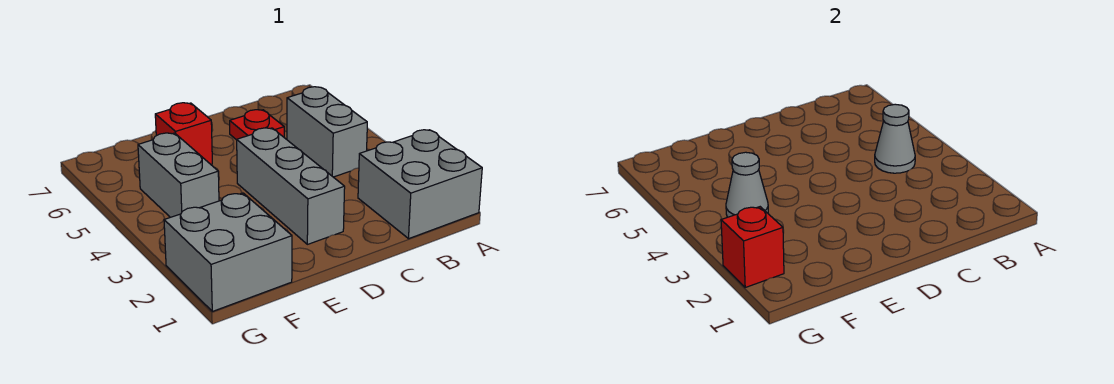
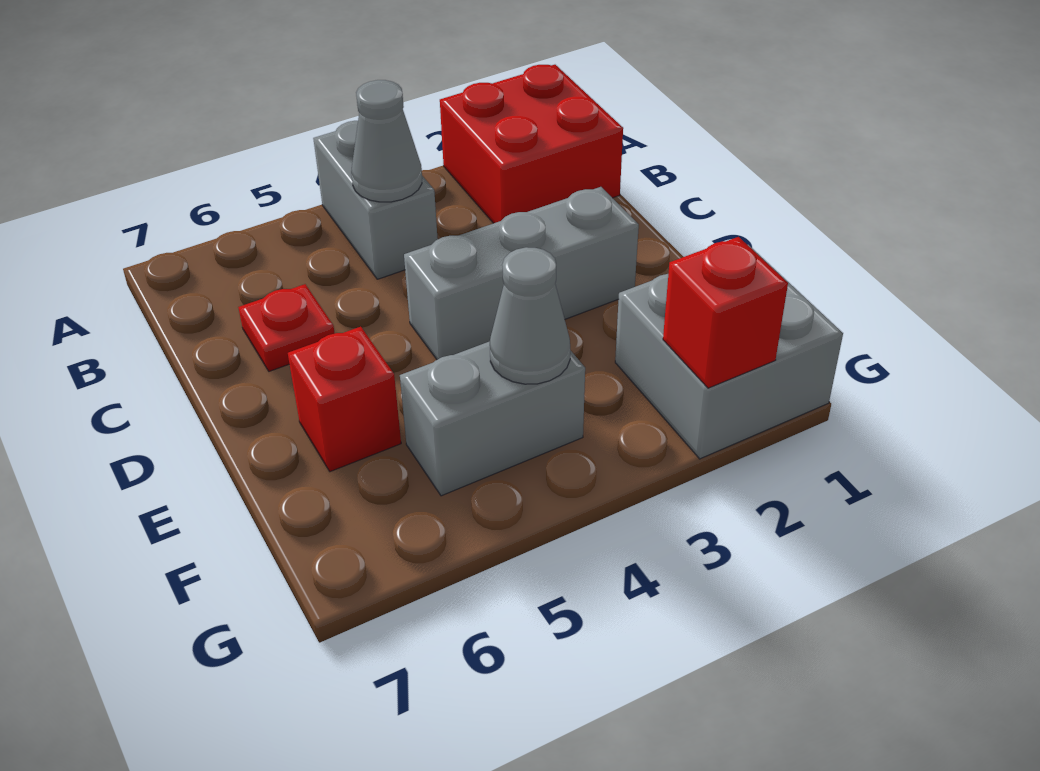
grey 2x2 brick [358,130,482,239] -> red 2x2 brick [440,65,623,223]
grey 1x2 brick [287,87,367,177] -> grey 1x2 brick turned to [313,121,438,279]

